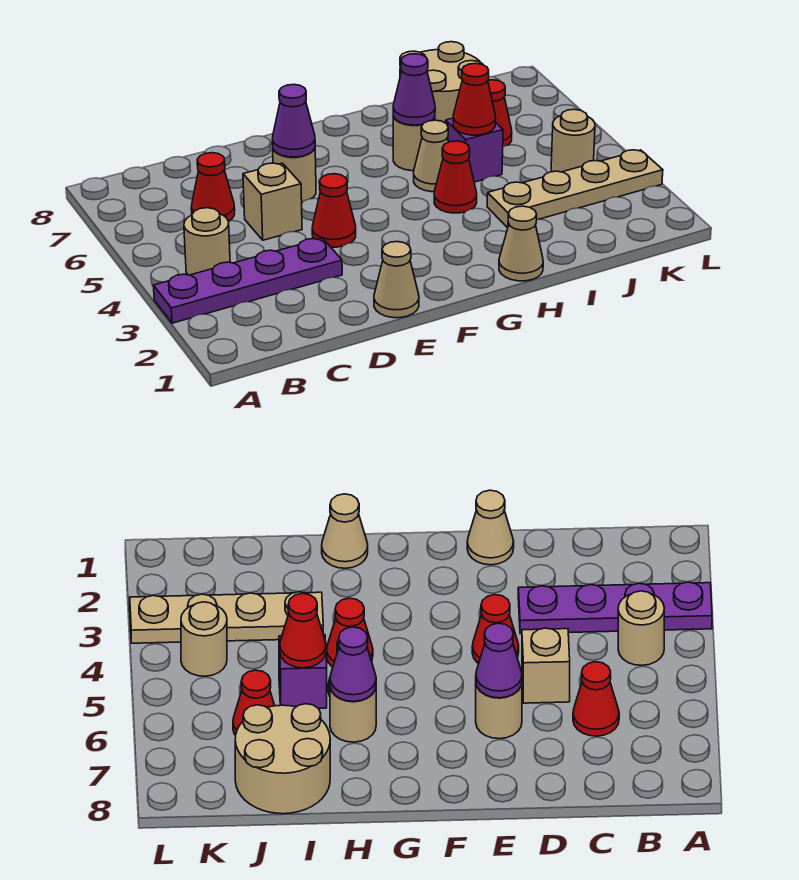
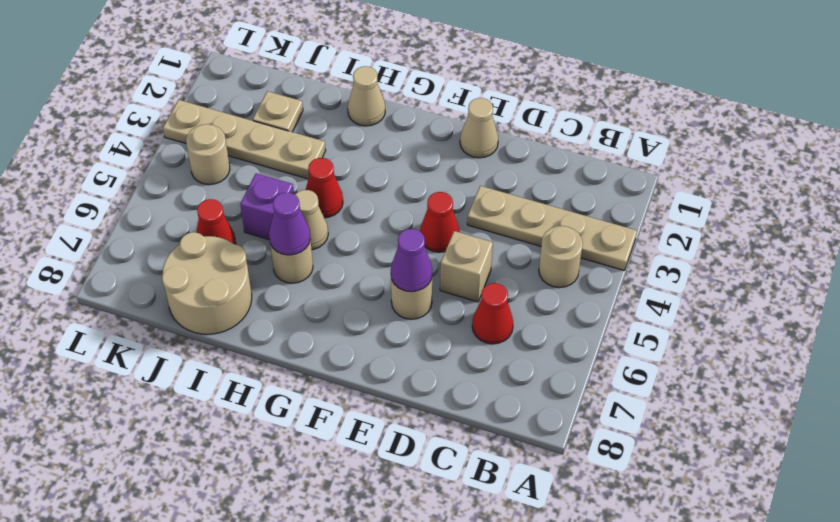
purple 1x4 plate [153,238,342,323] -> tan 1x4 plate [467,186,637,270]
red 1x1 cone [453,63,496,135] -> none
none -> tan 1x1 plate [253,91,303,132]

